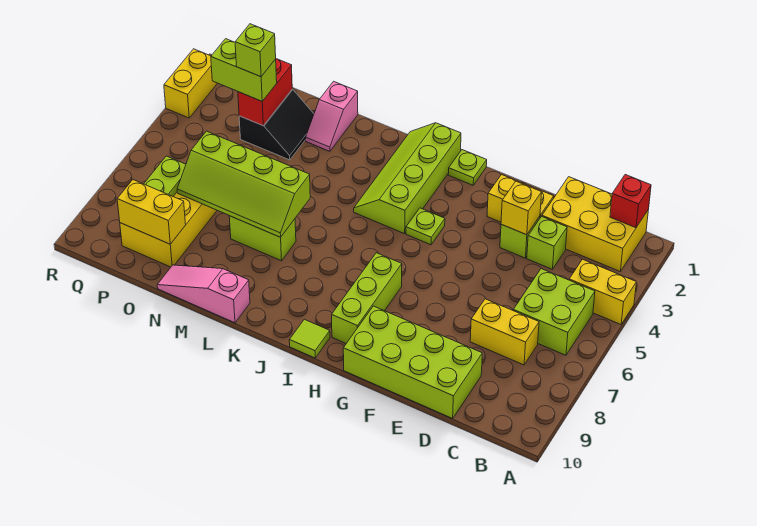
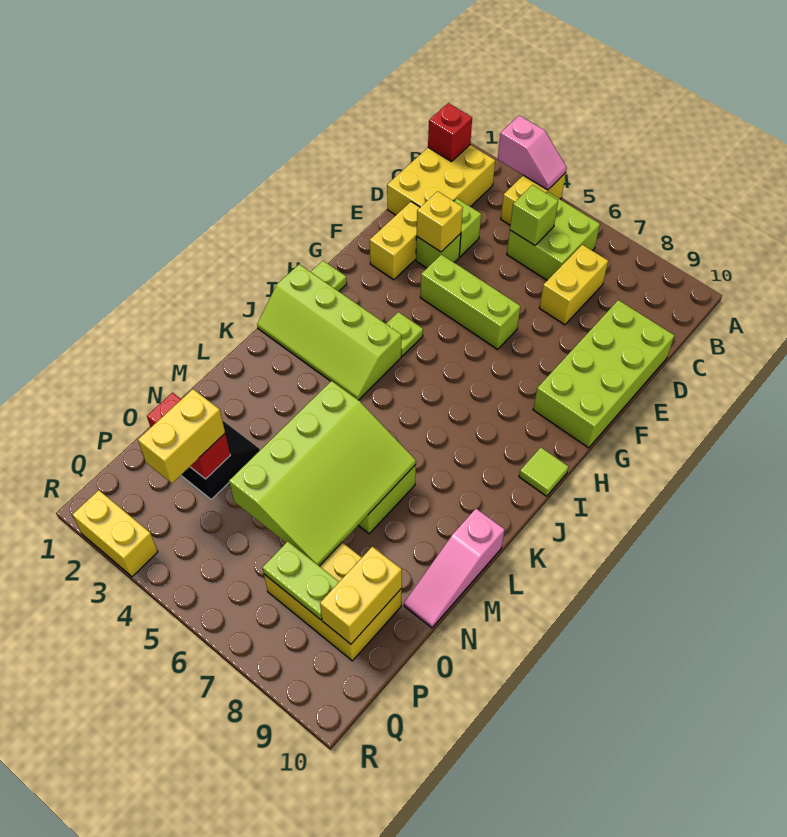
lime 1x3 brick [332,253,402,343] -> lime 1x3 brick moved to [420,254,521,349]
lime 2x4 slope [177,131,310,237] -> lime 3x4 slope [229,381,416,566]
pink 1x2 slope [306,81,358,151] -> pink 1x2 slope moved to [498,115,567,190]
lime 1x2 brick [211,39,277,101] -> yellow 1x2 brick [138,389,225,483]
lime 1x1 brick [235,24,276,77] -> lime 1x1 brick moved to [510,185,558,245]

